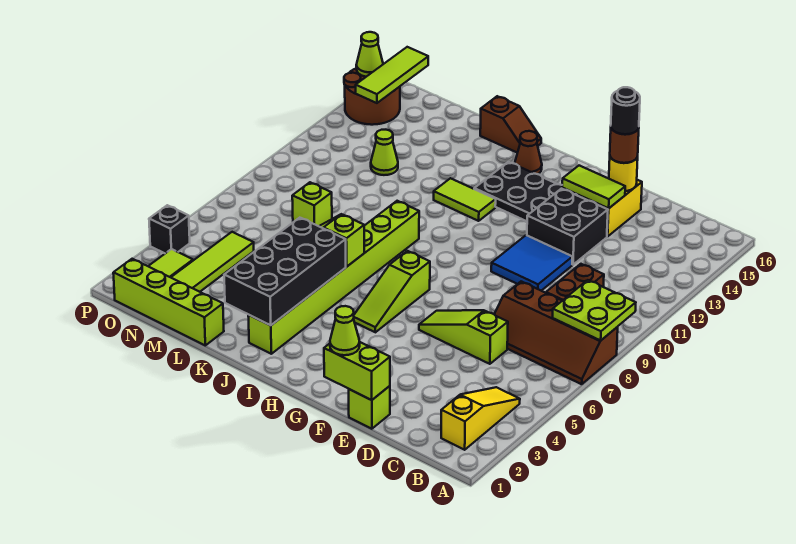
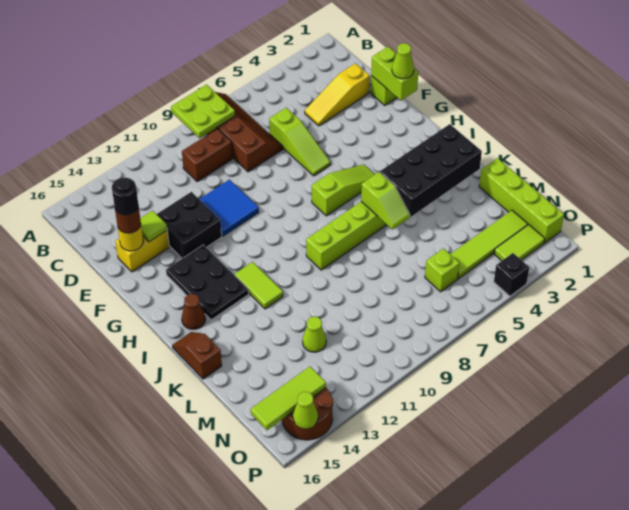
yellow 1x3 slope [441,387,520,450] -> yellow 1x3 slope moved to [305,63,370,126]
lime 1x2 tile [562,166,625,208] -> lime 1x1 tile [140,211,167,242]
lime 1x1 brick [292,182,332,226] -> lime 1x1 brick moved to [425,249,459,292]

